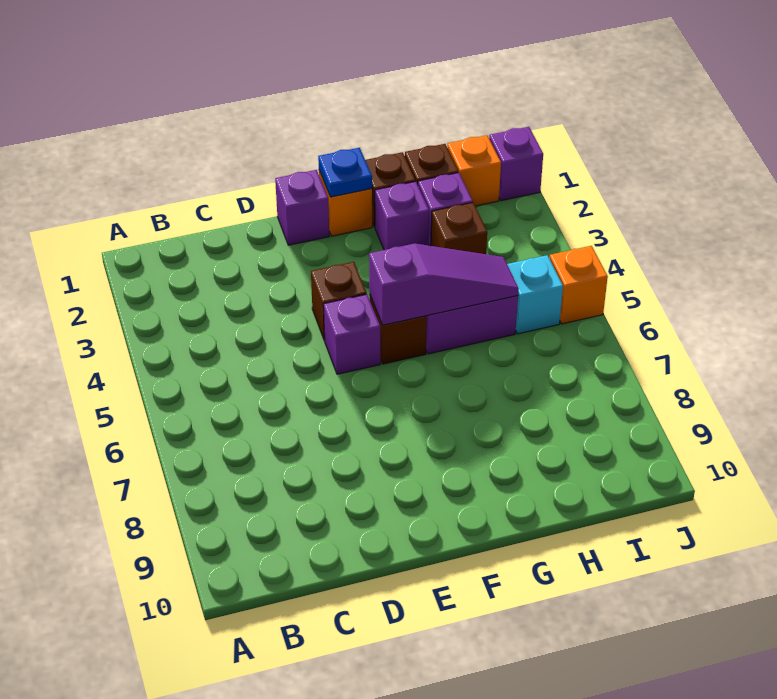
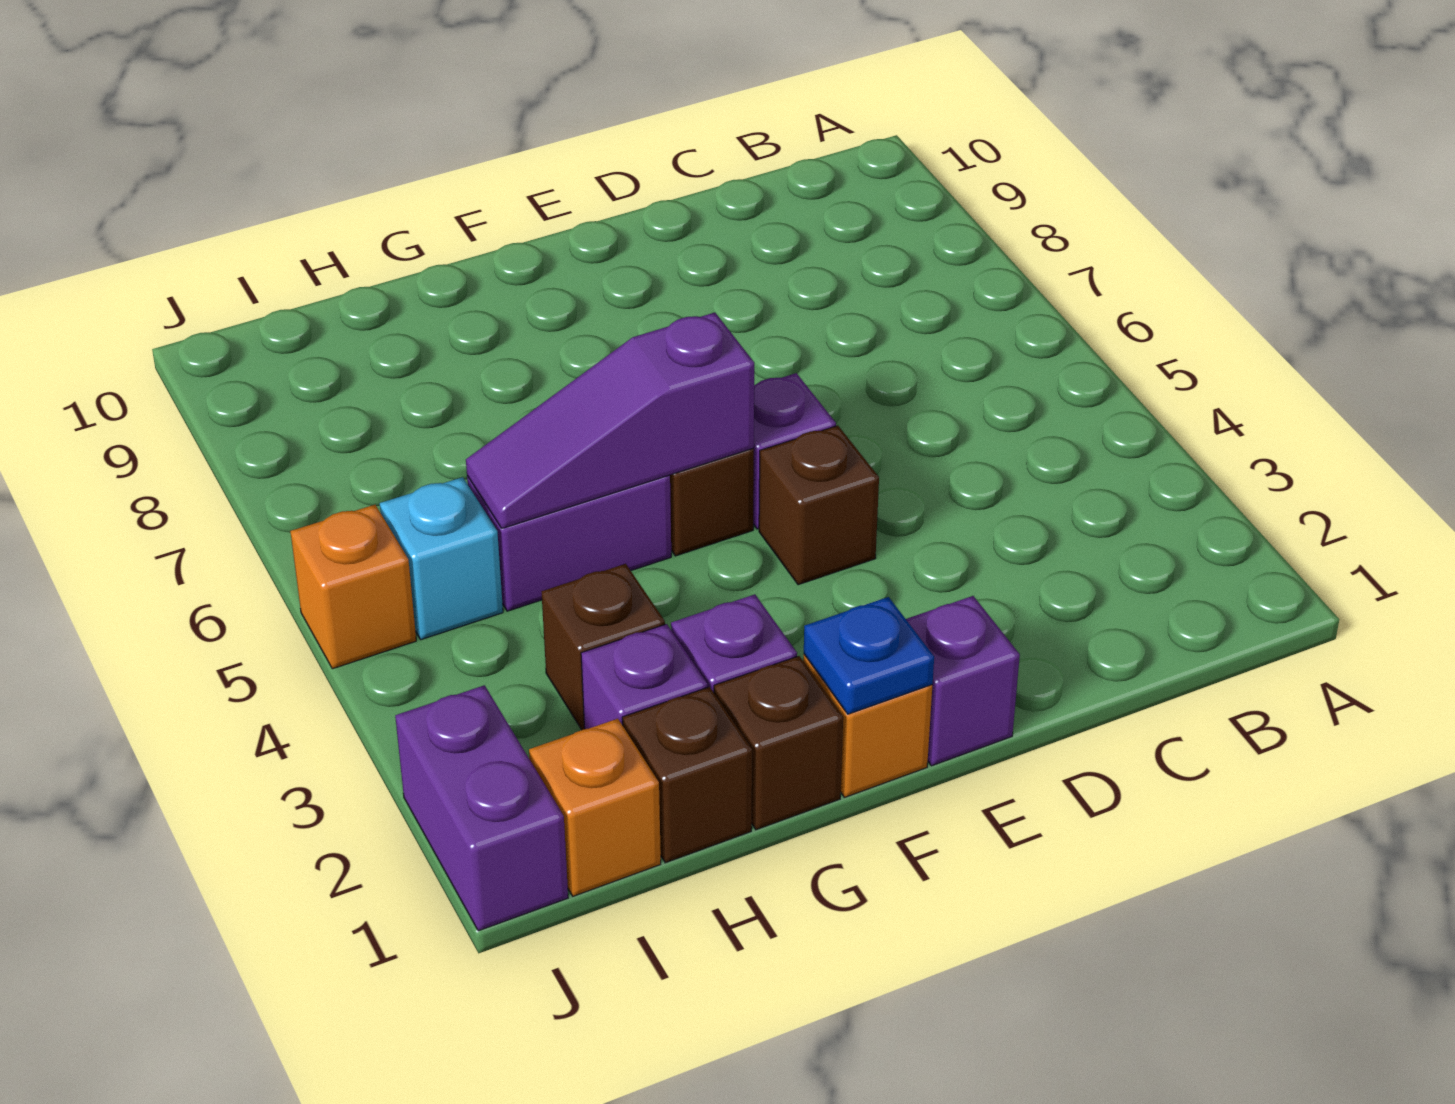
purple 1x1 brick [489,127,543,201] -> purple 1x2 brick [395,685,568,931]

